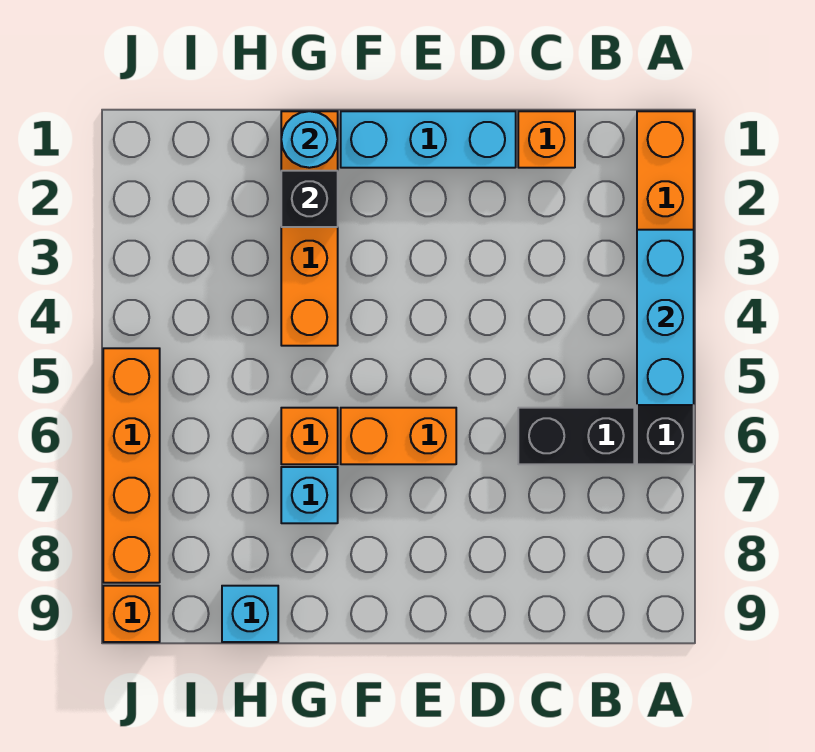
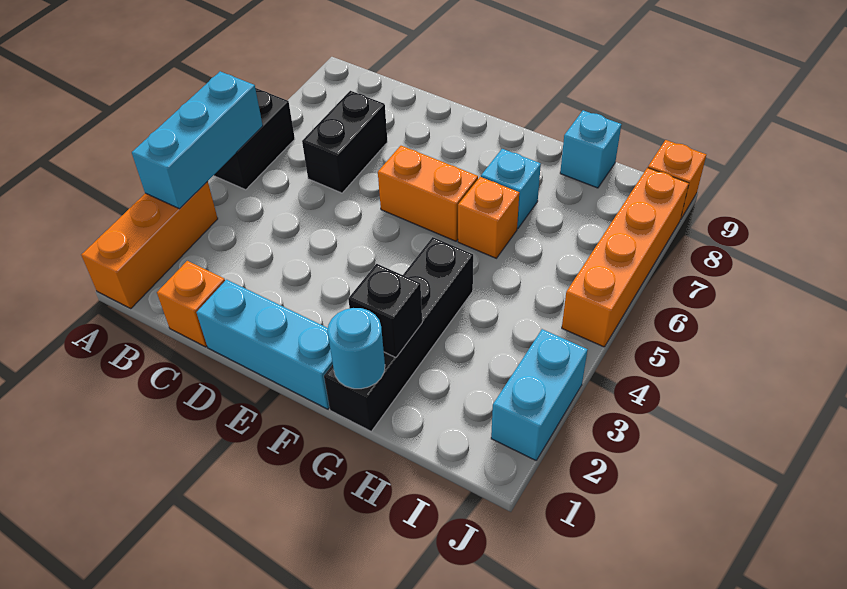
black 1x2 brick [518,408,634,464] -> black 1x2 brick turned to [302,91,387,193]
orange 1x4 brick [281,111,338,346] -> black 1x4 brick [324,237,473,431]
none -> cyan 1x2 brick [491,329,588,460]

